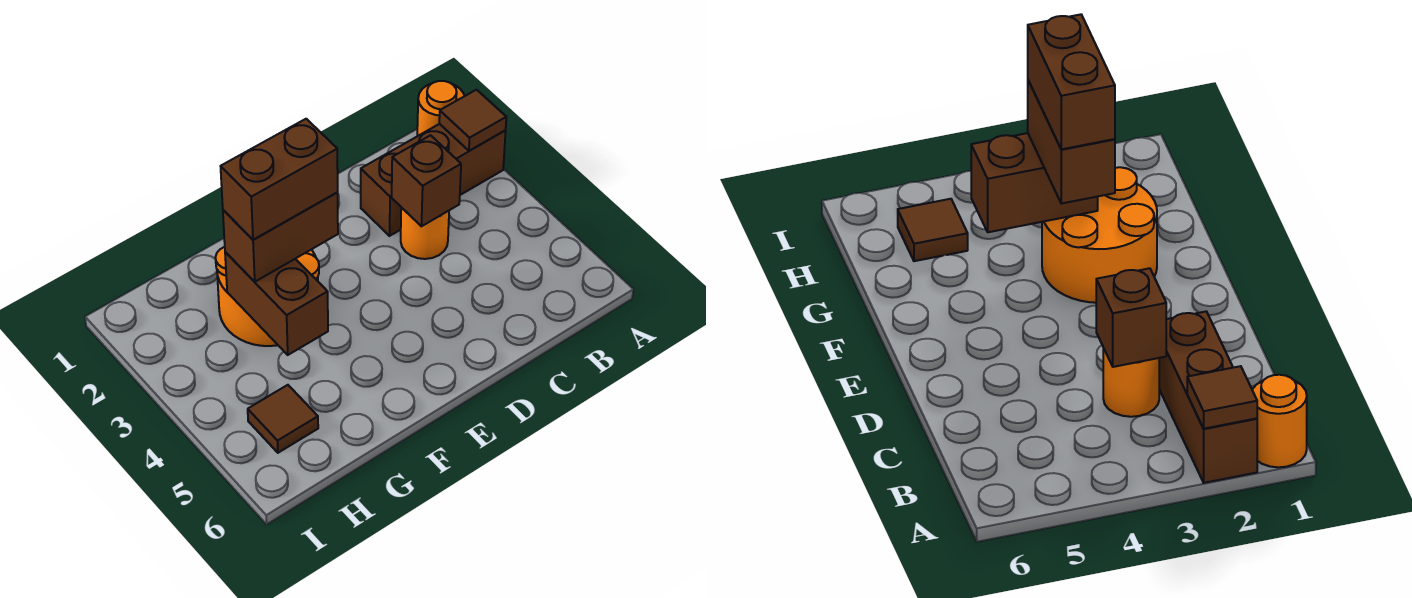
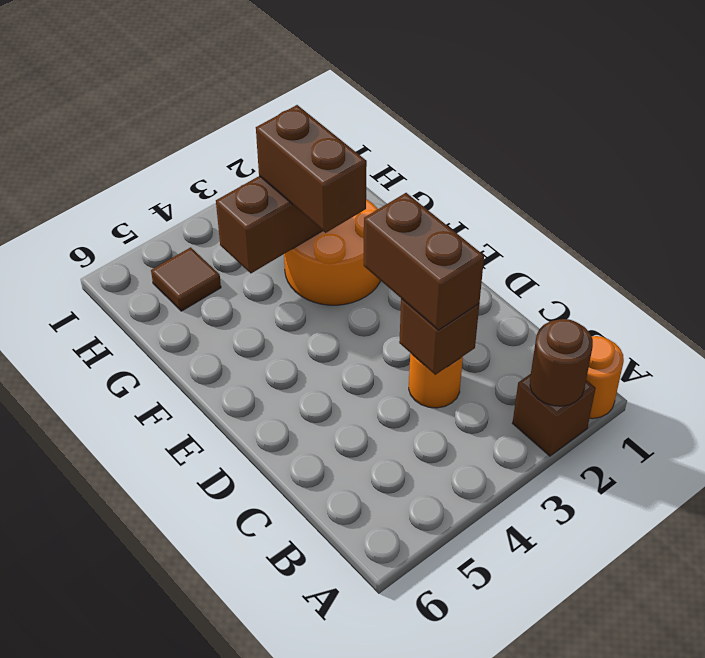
brown 1x3 brick [361,124,506,236] -> brown 1x1 brick [512,374,596,456]
brown 1x1 tile [439,90,506,151] -> brown 1x1 round brick [530,319,593,406]
brown 1x2 brick [221,119,338,240] -> brown 1x2 brick moved to [364,193,484,330]

